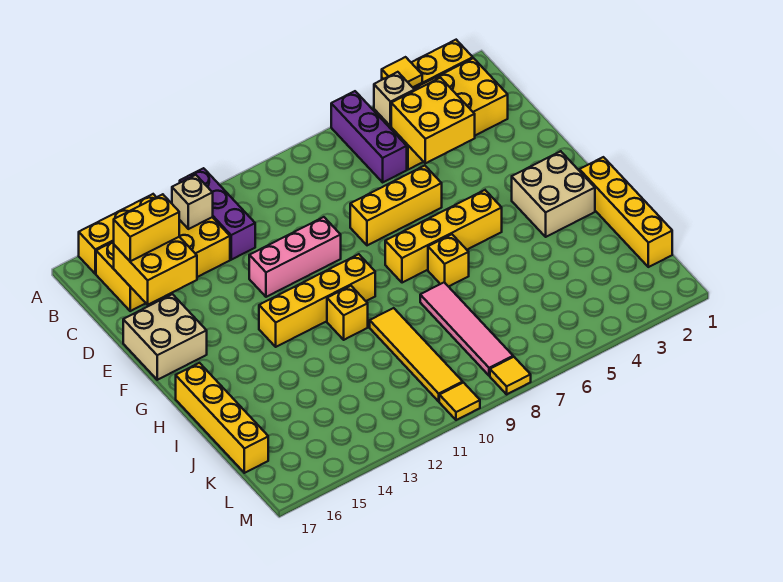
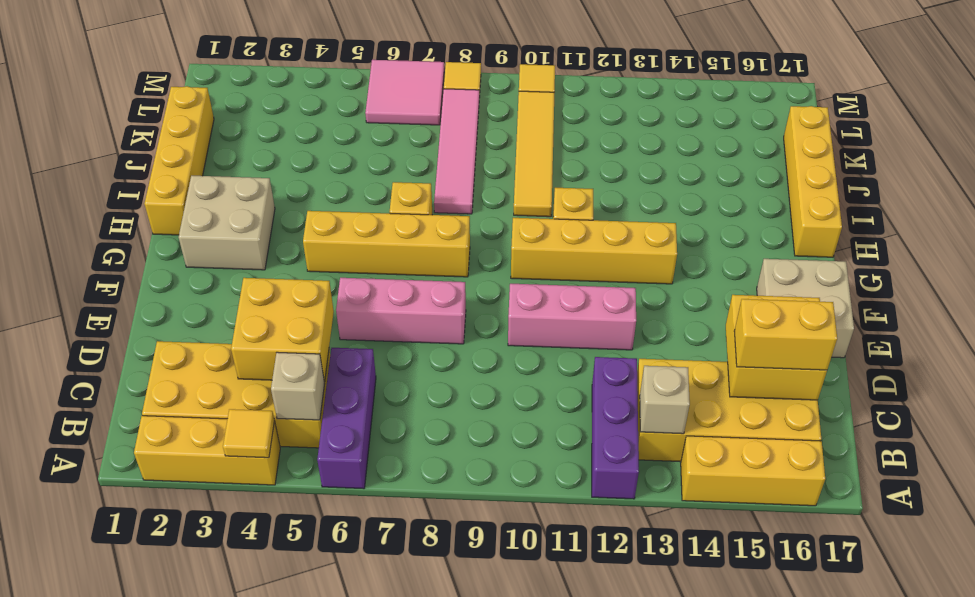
yellow 1x3 brick [350,166,442,245] -> pink 1x3 brick [336,278,466,344]
none -> pink 2x2 tile [365,60,444,125]

